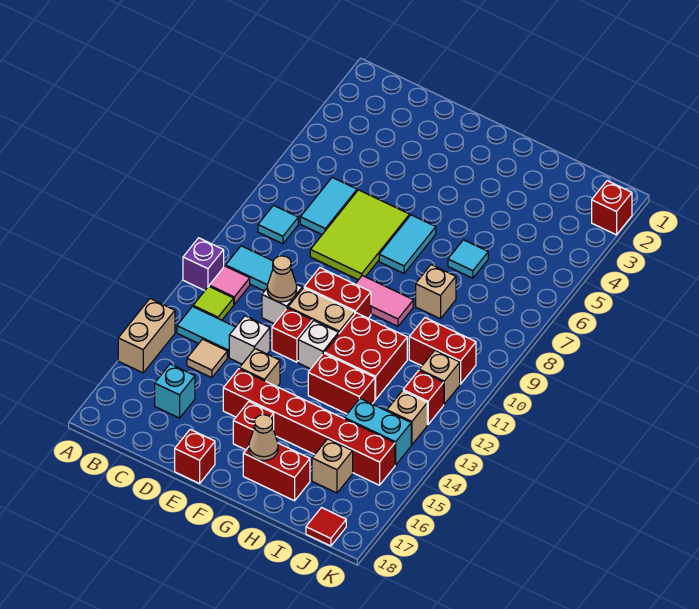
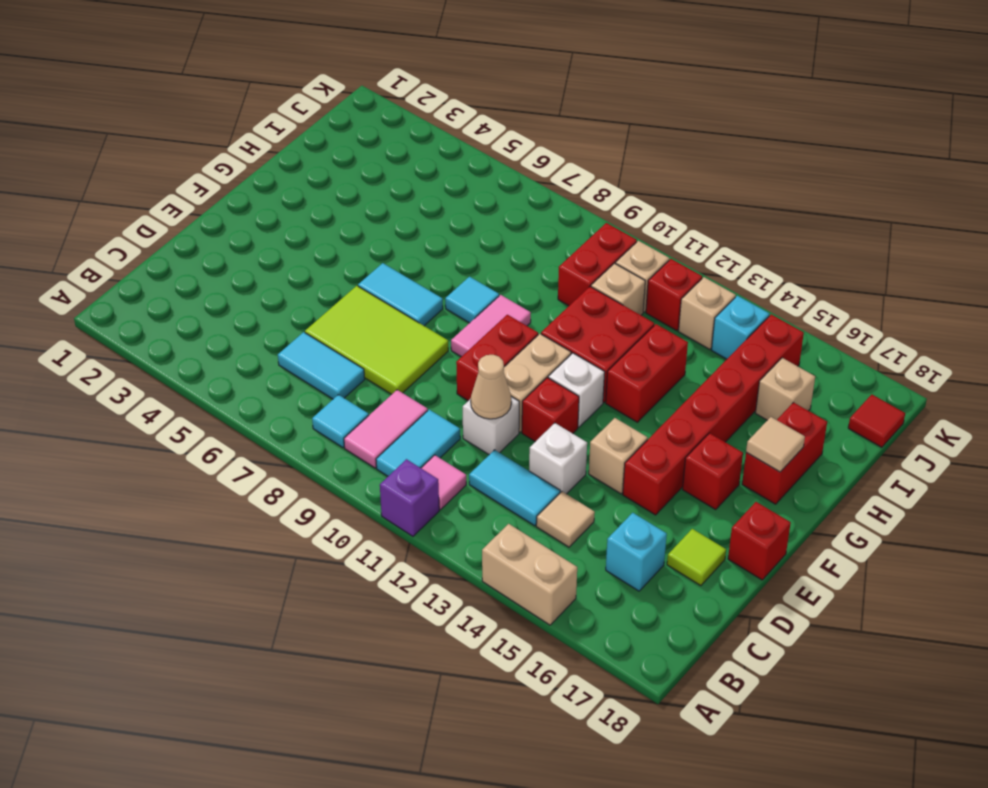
none -> pink 1x2 tile [344,390,428,468]
lime 1x1 tile [193,286,234,320] -> lime 1x1 tile moved to [667,529,726,586]
cyan 1x2 tile [177,307,235,357] -> cyan 1x2 tile turned to [469,450,560,526]
tan 1x1 cone [249,415,278,461] -> tan 1x1 tile [746,417,805,472]
cyan 1x1 tile [448,240,488,278] -> cyan 1x1 tile moved to [445,277,499,323]
tan 1x1 brick [416,265,456,319] -> tan 1x1 brick moved to [591,263,645,315]
cyan 1x2 brick [345,399,411,465] -> cyan 1x1 brick [712,296,769,359]
red 1x1 brick [592,181,632,235] -> none

